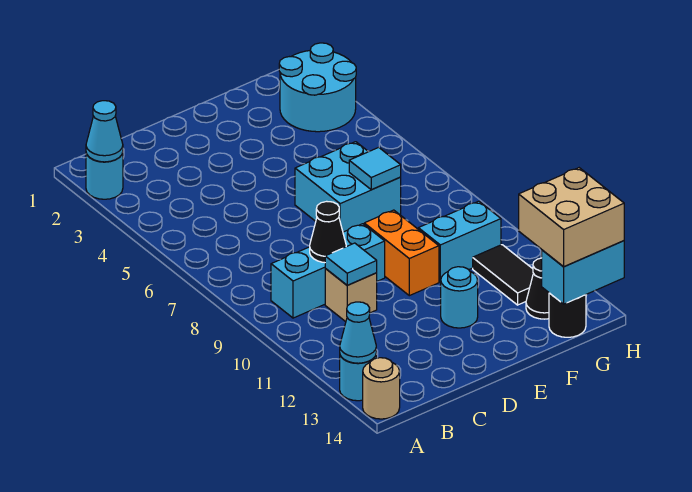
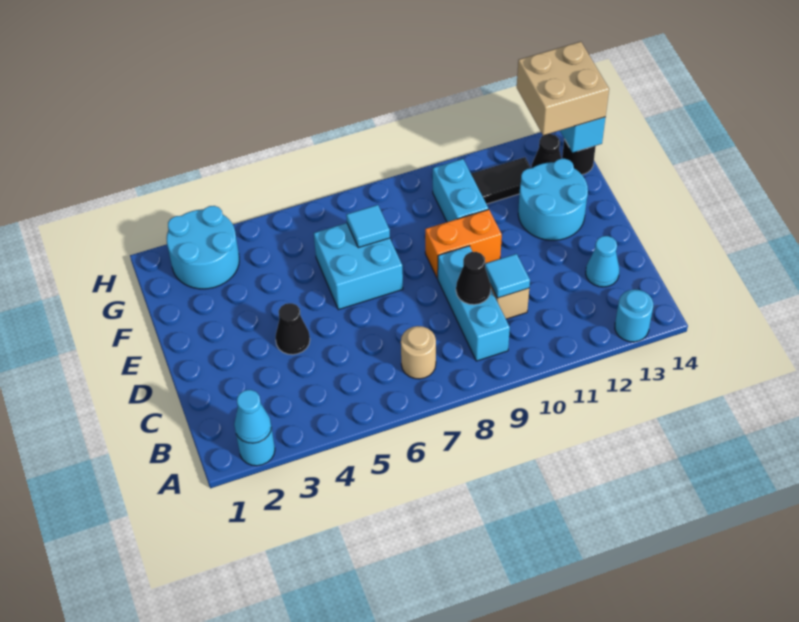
cyan 1x1 cone [340,302,376,363] -> cyan 1x1 cone moved to [586,236,619,287]
tan 1x1 round brick [363,358,400,419] -> tan 1x1 round brick moved to [401,326,436,379]
none -> black 1x1 cone [275,303,310,355]
cyan 1x1 round brick [441,267,478,328] -> cyan 2x2 round brick [518,159,588,240]

